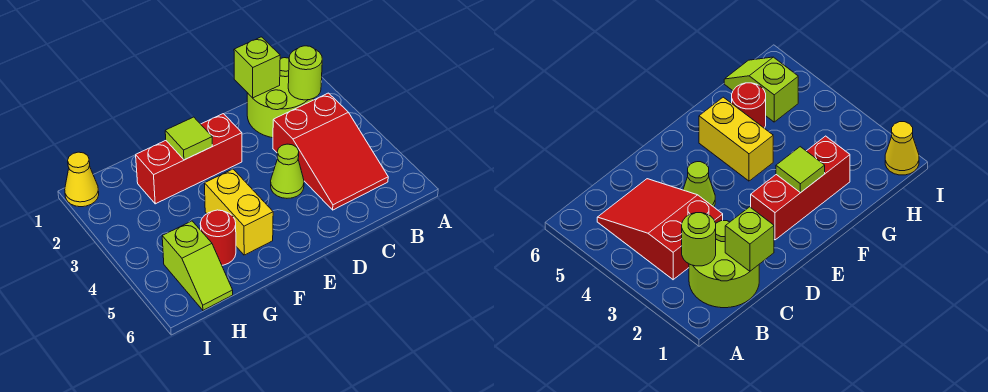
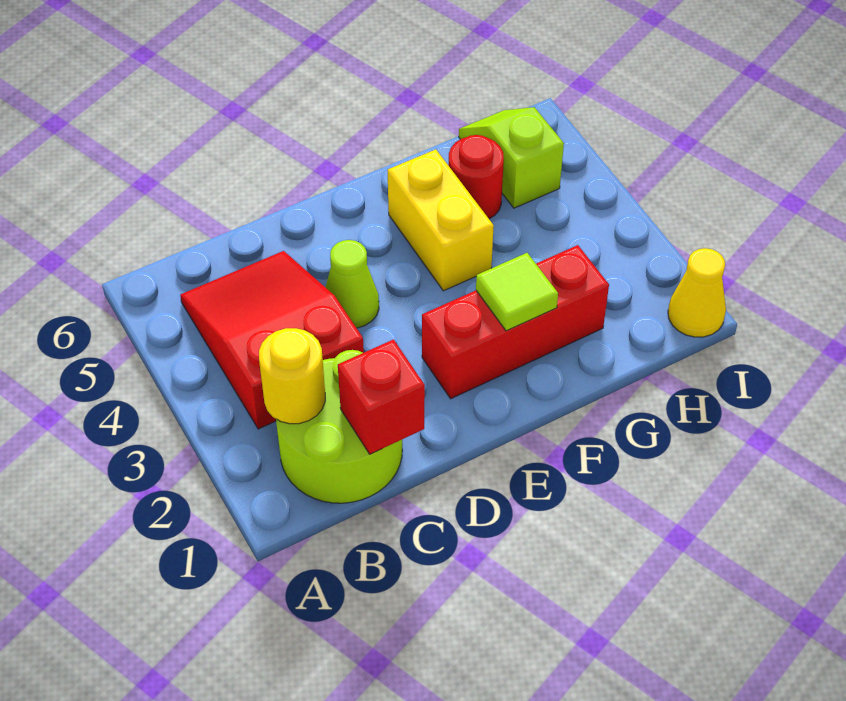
lime 1x1 round brick [288,46,322,100] -> yellow 1x1 round brick [259,328,325,424]
lime 1x1 brick [234,37,280,98] -> red 1x1 brick [338,340,425,454]

